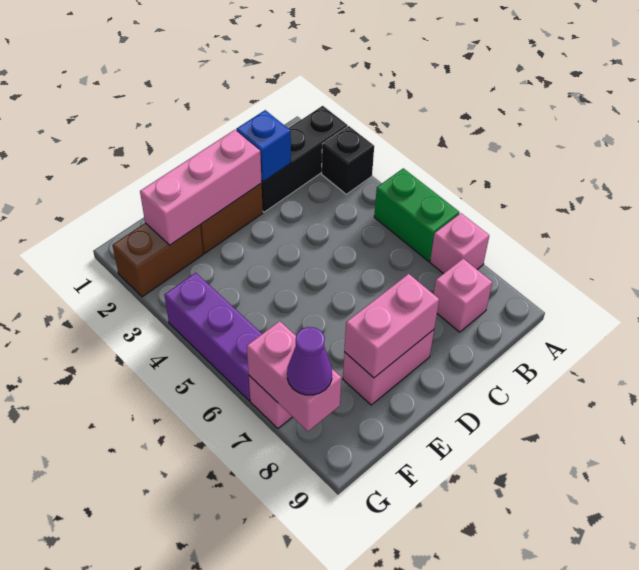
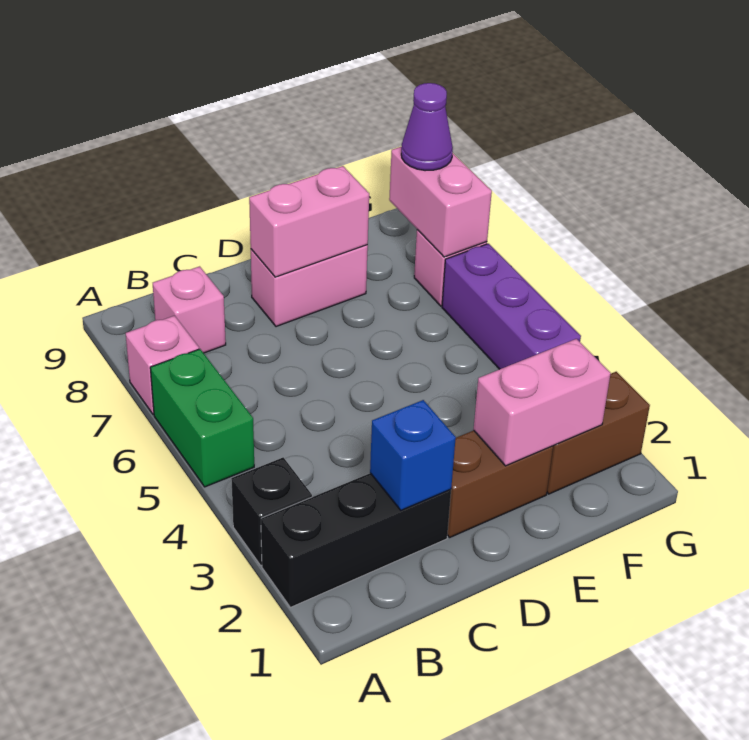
pink 1x3 brick [140,130,262,245] -> pink 1x2 brick [473,339,611,466]

